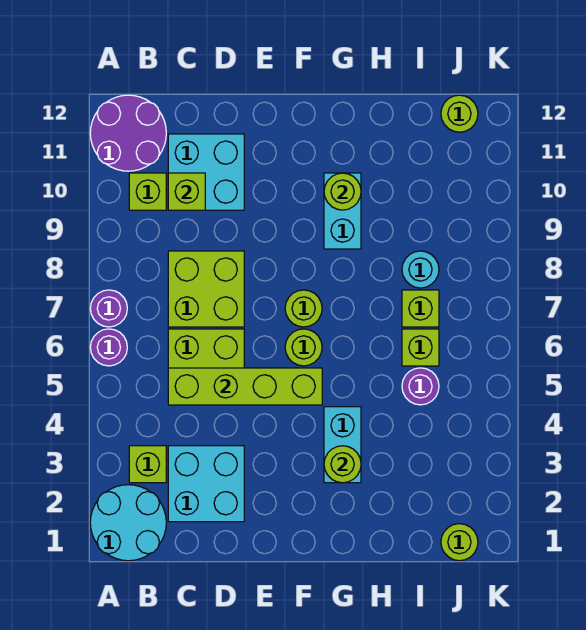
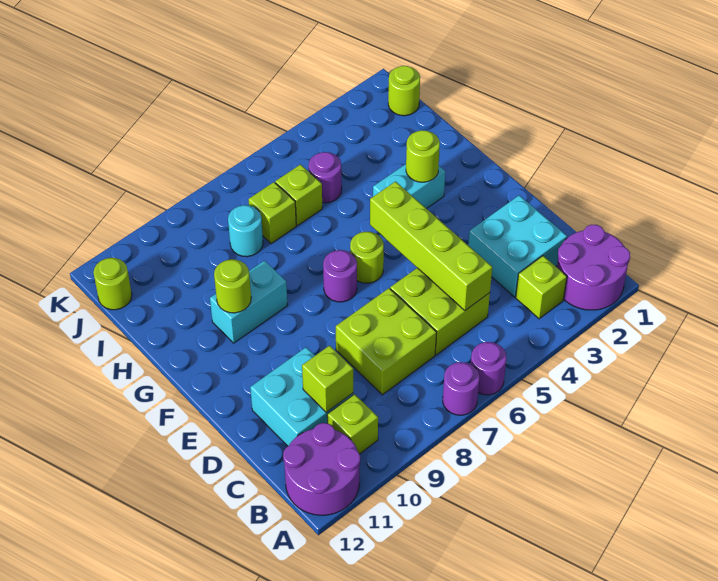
cyan 2x2 round brick [90,485,166,561] -> purple 2x2 round brick [557,225,630,310]
lime 1x1 round brick [285,290,322,327] -> purple 1x1 round brick [323,250,357,302]

